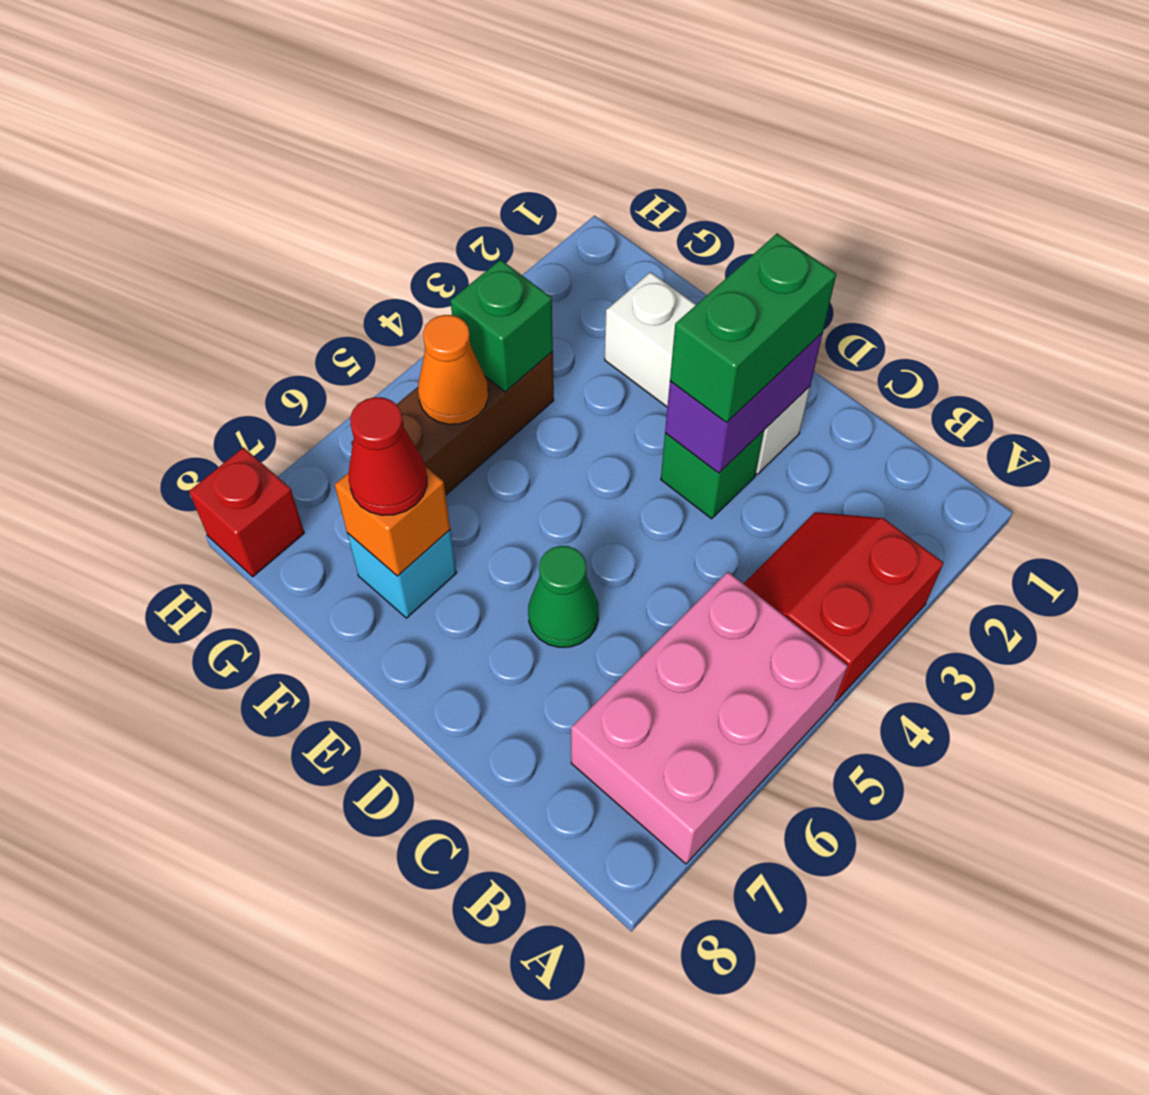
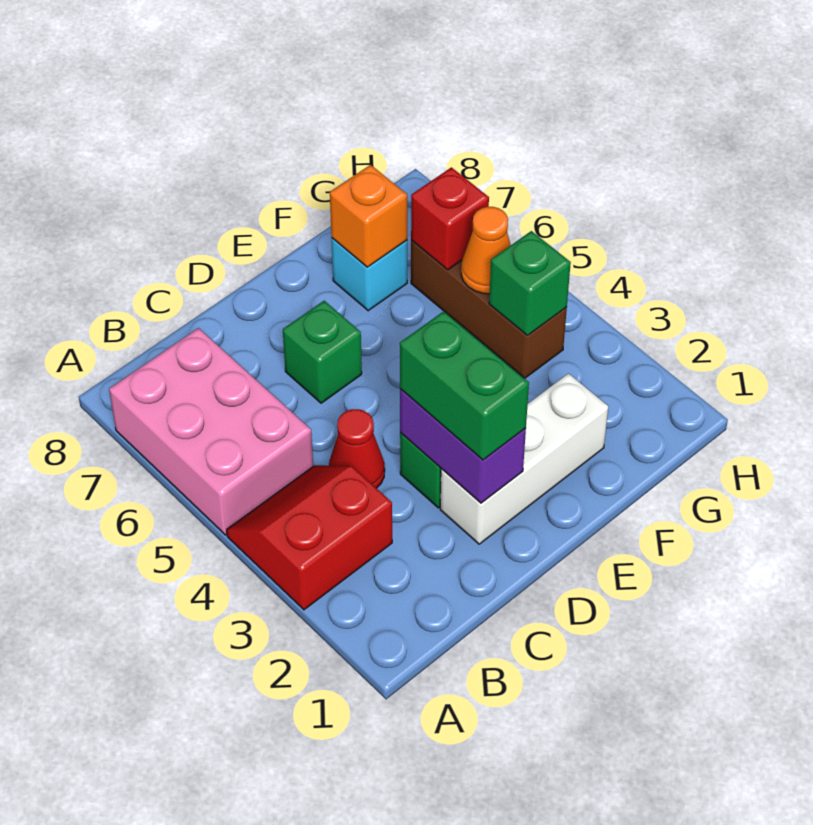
red 2x2 slope [744,512,943,701] -> red 2x2 slope turned to [227,465,392,610]
green 1x1 cone [528,546,599,647] -> green 1x1 brick [283,301,362,403]
red 1x1 cone [349,397,427,515] -> red 1x1 cone moved to [329,409,385,488]
red 1x1 brick [189,448,304,577] -> red 1x1 brick moved to [411,167,489,270]

